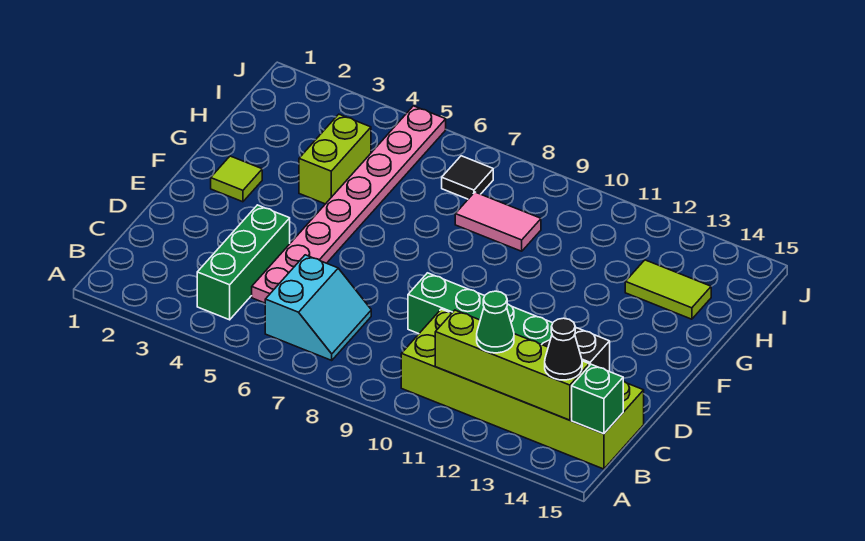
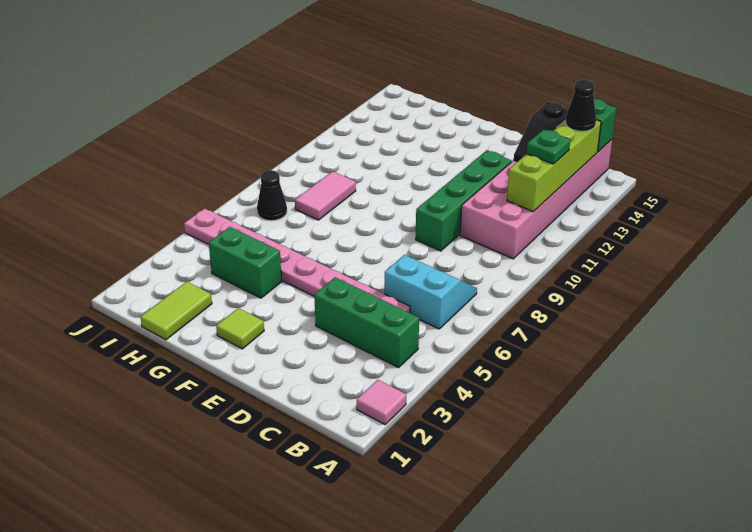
none -> pink 1x1 tile [357,380,406,424]
lime 2x6 brick [401,309,644,469] -> pink 2x6 brick [460,140,612,259]
green 1x1 cone [477,291,514,353] -> green 1x1 plate [527,129,570,164]
lime 1x2 brick [299,114,371,204] -> green 1x2 brick [209,227,282,298]
lime 1x2 tile [625,260,711,319] -> lime 1x2 tile moved to [141,282,212,340]
black 1x1 tile [442,156,493,199] -> black 1x1 cone [257,170,287,221]

